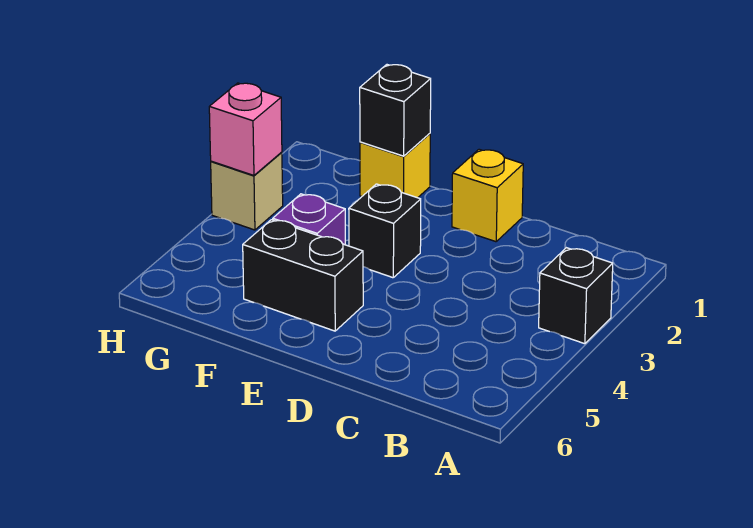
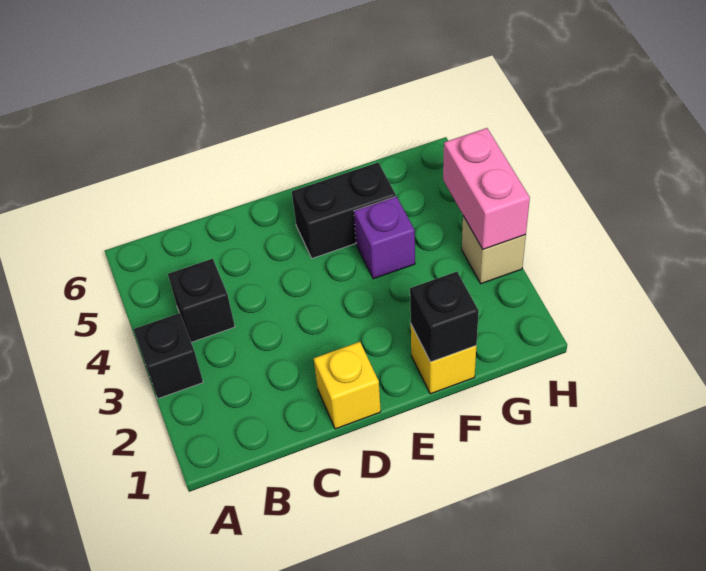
black 1x1 brick [349,184,421,278] -> black 1x1 brick moved to [168,259,235,342]
pink 1x1 brick [209,83,282,175] -> pink 1x2 brick [443,128,530,249]

